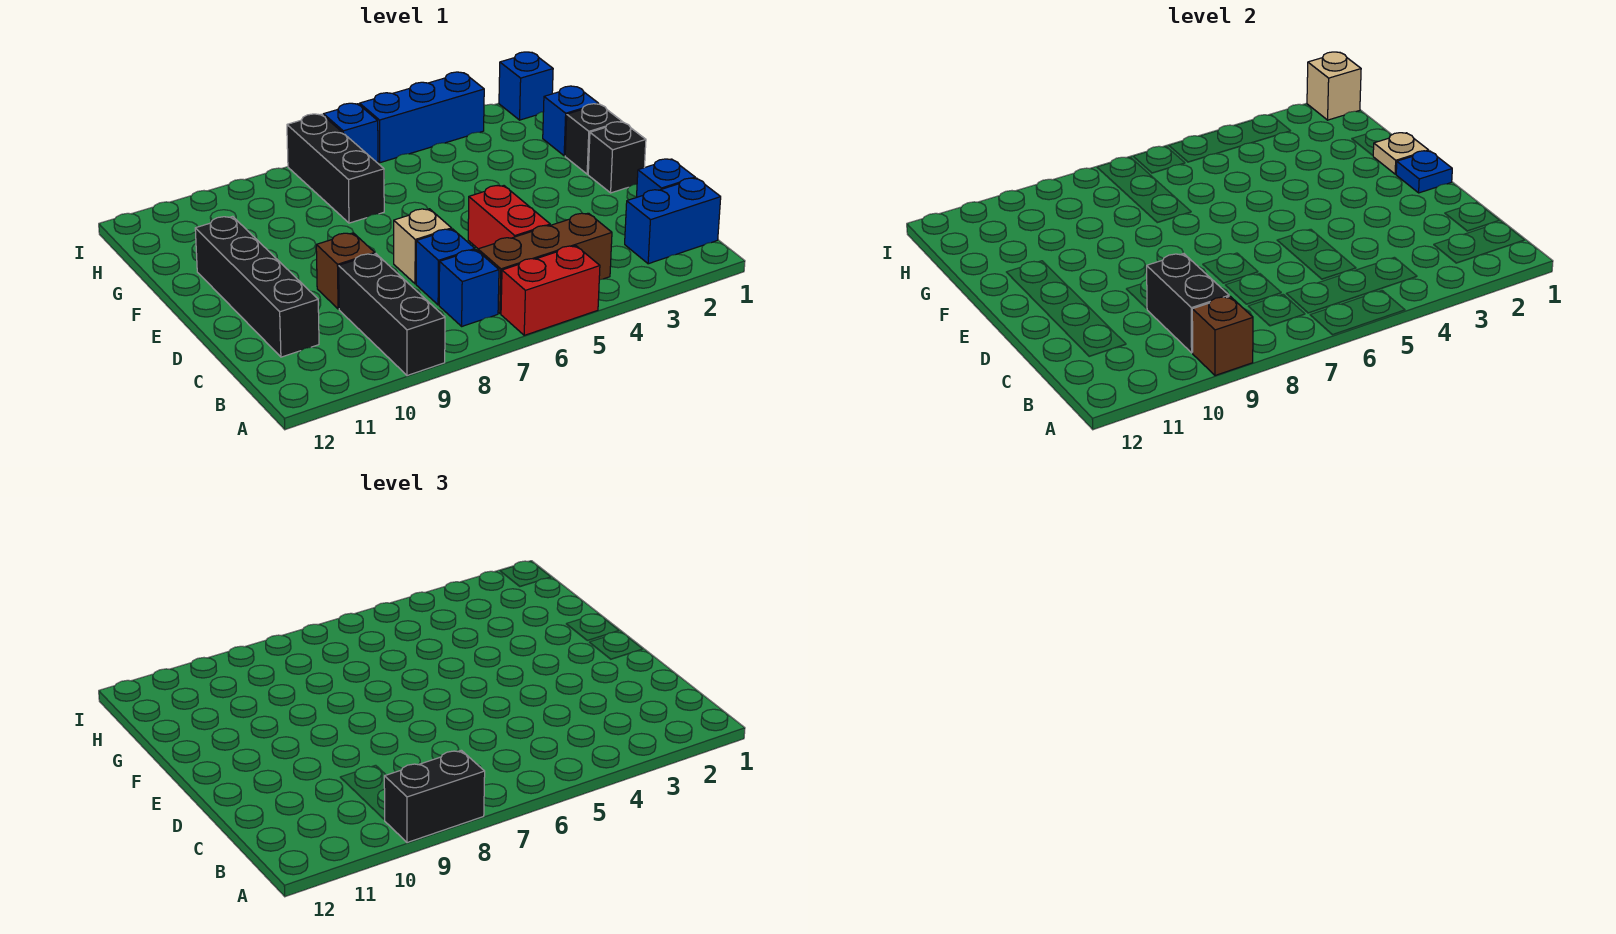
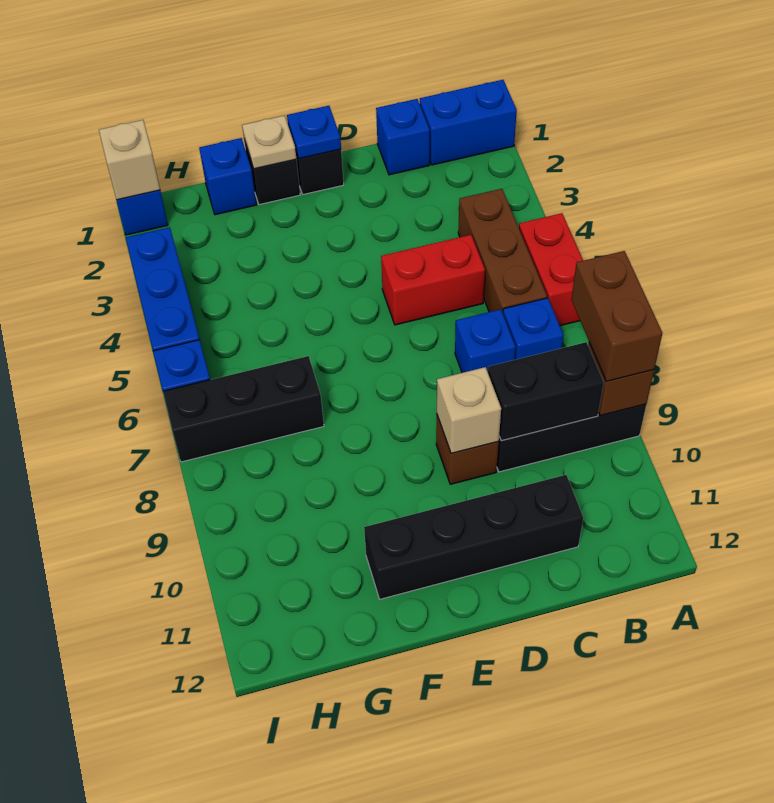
black 1x2 brick [384,750,485,843] -> brown 1x2 brick [571,251,662,381]
blue 1x2 brick [625,178,721,264] -> blue 1x2 brick turned to [420,80,517,165]
tan 1x1 brick [394,209,452,284] -> tan 1x1 brick moved to [437,367,501,453]

